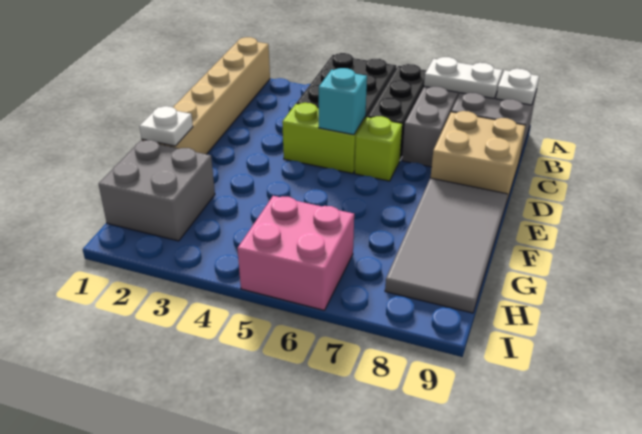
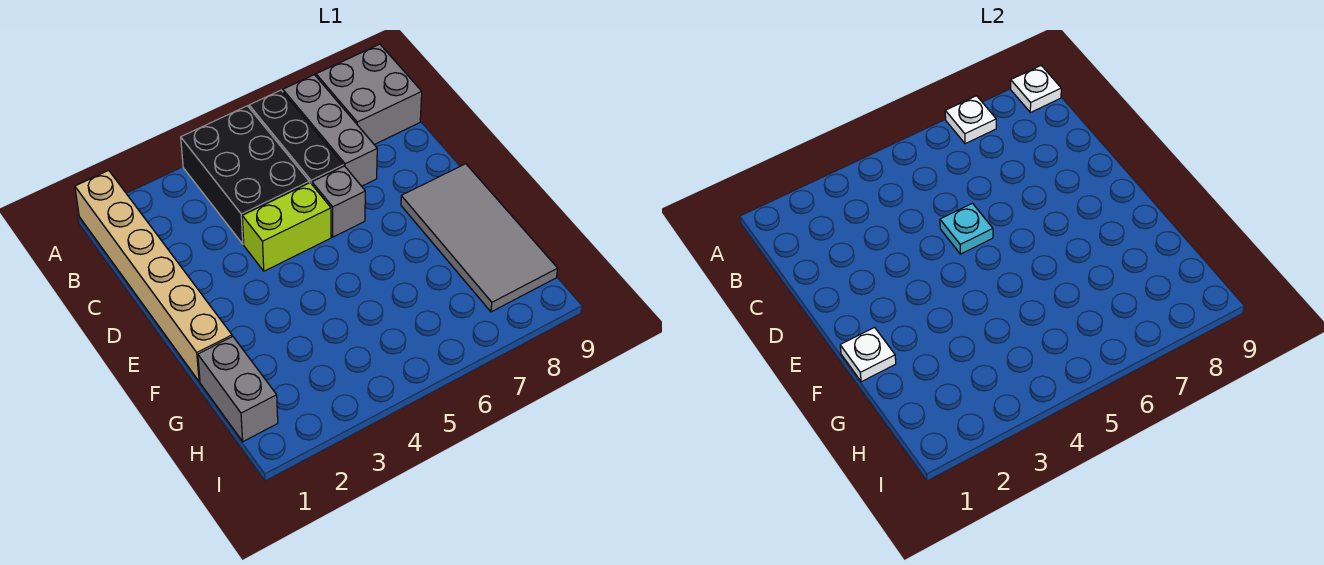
white 1x2 plate [424,57,502,98] -> white 1x1 plate [945,96,996,144]
tan 2x2 brick [431,111,525,203] -> none
cyan 1x1 brick [319,68,367,135] -> cyan 1x1 plate [940,203,993,254]
lime 1x1 brick [355,116,402,181] -> grey 1x1 brick [312,166,365,237]
grey 2x2 brick [99,140,215,241] -> grey 1x2 brick [198,337,278,441]
pink 2x2 brick [237,196,354,310] -> none

